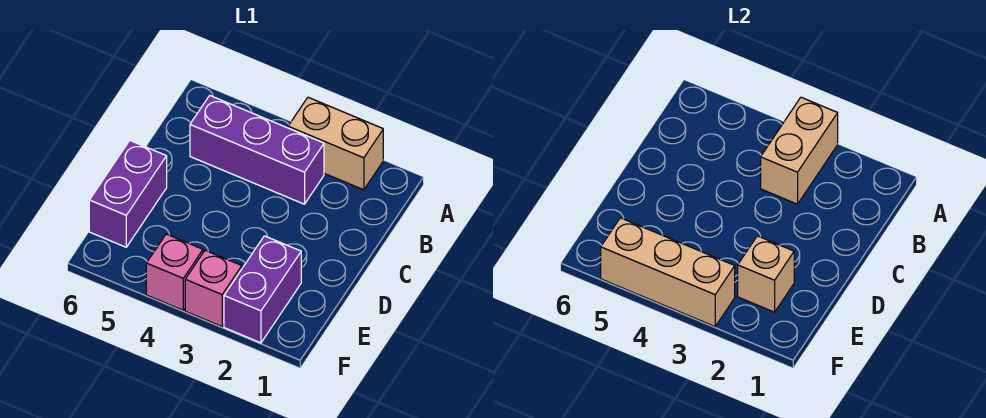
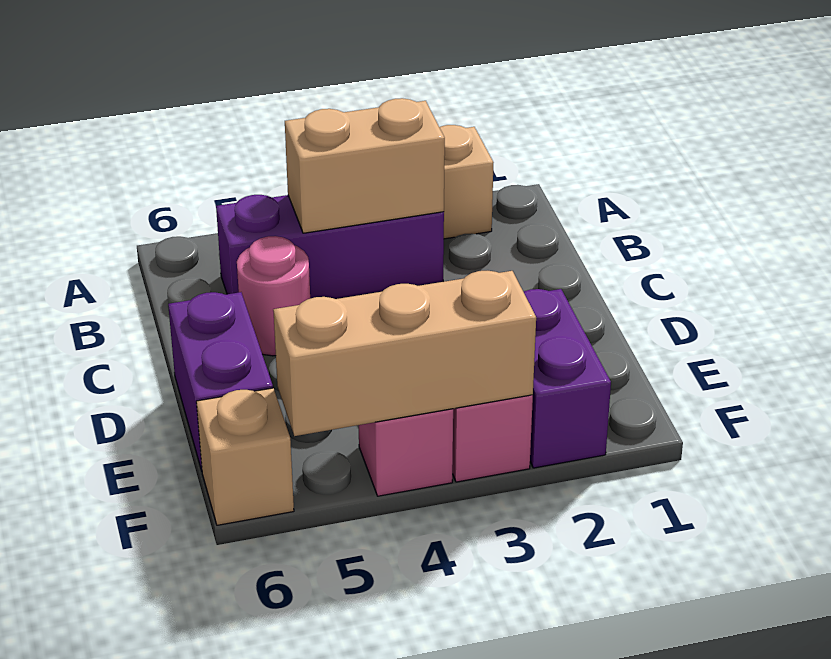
tan 1x2 brick [761,97,838,204] -> tan 1x2 brick turned to [285,98,445,233]
none -> pink 1x1 round brick [237,236,310,356]
tan 1x1 brick [738,236,794,312] -> tan 1x1 brick moved to [196,388,294,525]

